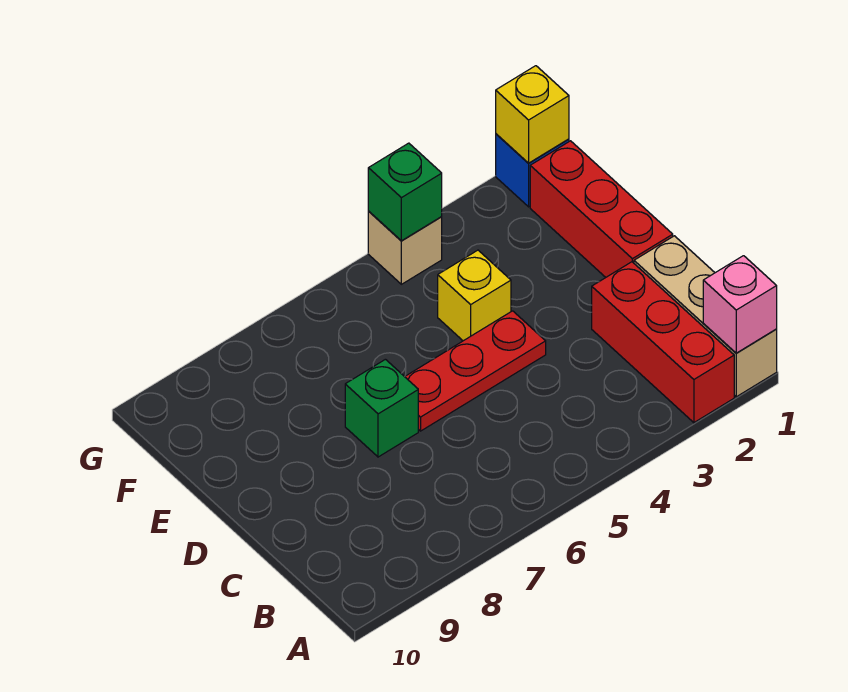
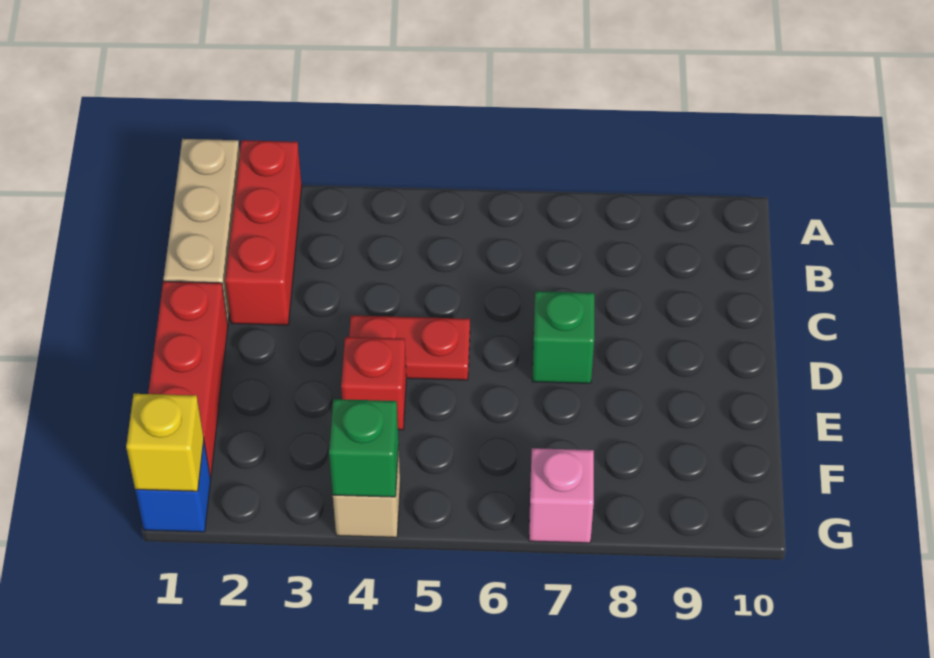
pink 1x1 brick [703,256,777,353] -> pink 1x1 brick moved to [529,448,594,543]
red 1x3 plate [405,311,546,431] -> red 1x2 plate [349,315,470,380]
yellow 1x1 brick [438,250,511,341] -> red 1x1 brick [341,337,406,430]

